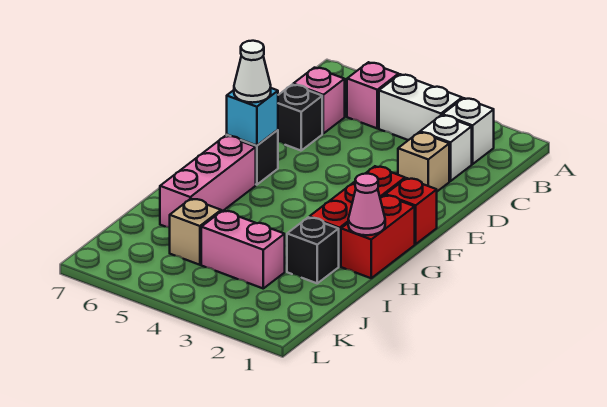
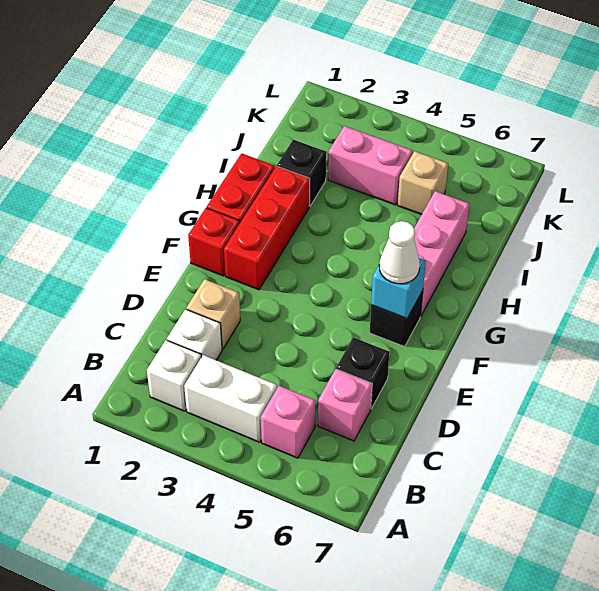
pink 1x1 cone [348,174,385,235] -> none

